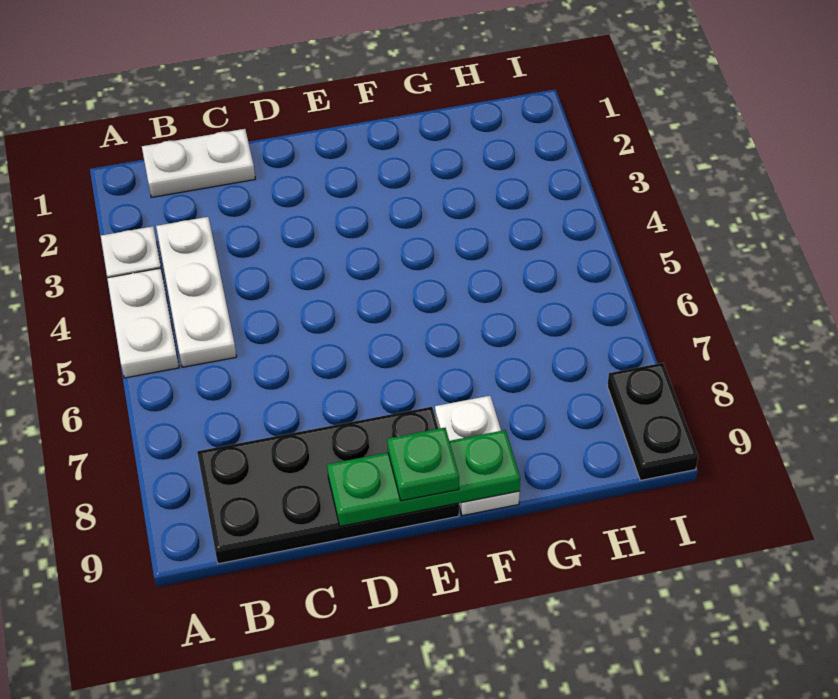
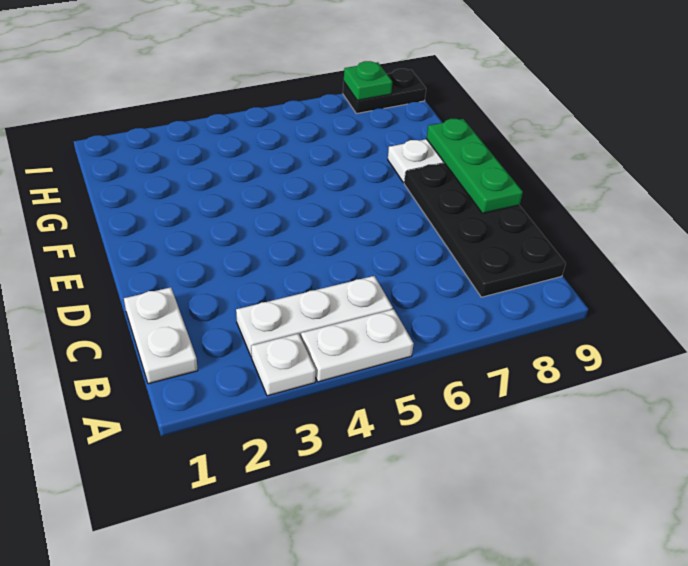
green 1x1 plate [387,428,459,501] -> green 1x1 plate moved to [344,61,392,100]

